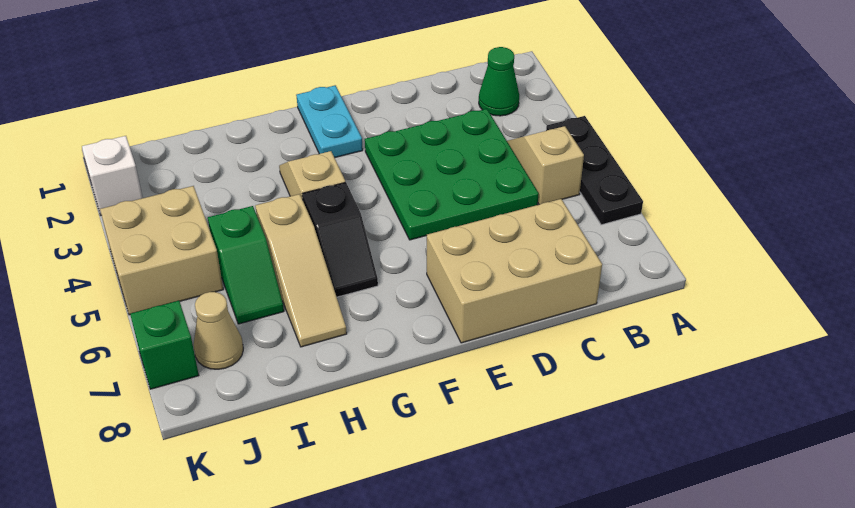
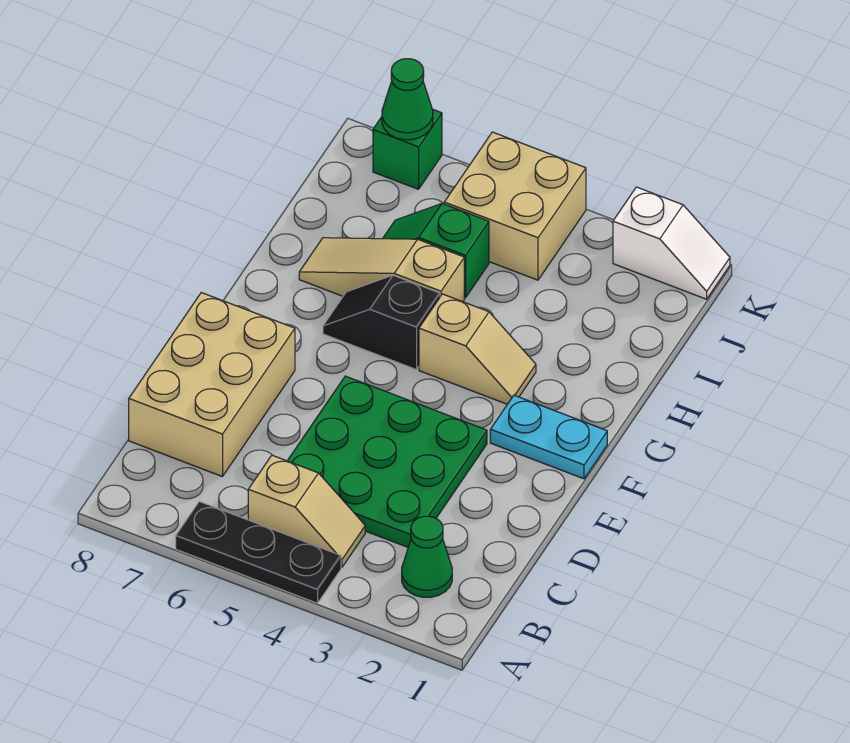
tan 1x1 cone [194,292,243,369] -> none
none -> green 1x1 cone [382,59,433,140]

